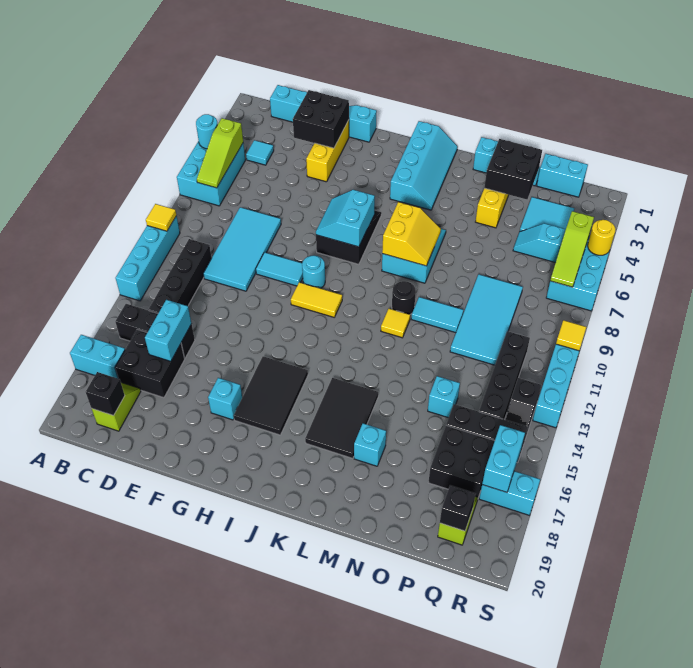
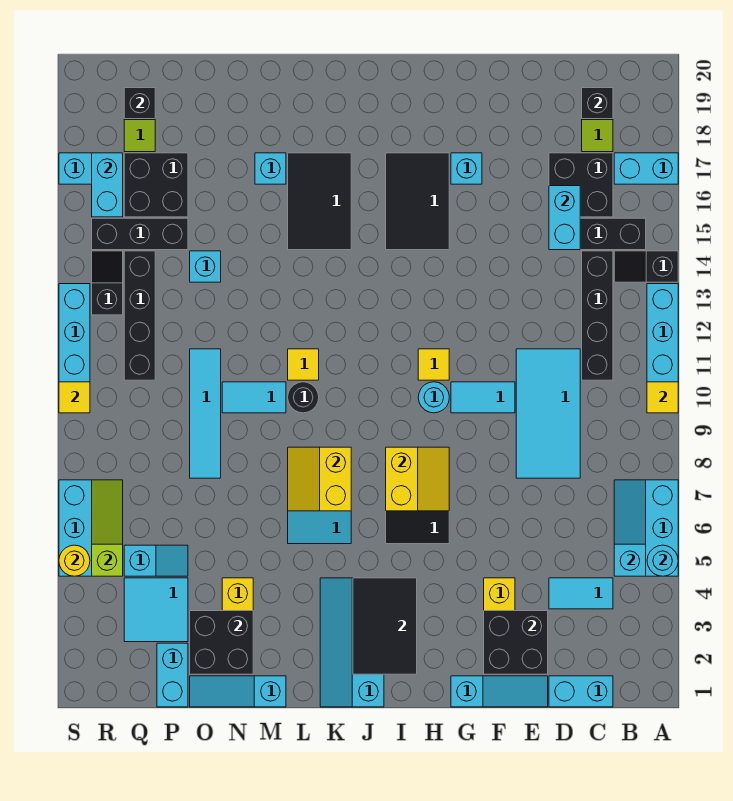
none -> black 1x2 slope [614,251,678,282]
lime 1x3 slope [197,118,243,188] -> cyan 1x3 slope [614,480,646,576]
cyan 1x1 tile [246,140,274,165] -> cyan 1x2 tile [549,578,613,609]
cyan 2x2 slope [316,190,375,247] -> yellow 2x2 slope [386,447,449,511]
yellow 1x2 tile [291,282,342,317] -> yellow 1x1 tile [418,349,449,380]
none -> black 2x3 tile [353,578,417,674]
cyan 2x4 tile [450,275,523,365] -> cyan 1x4 tile [190,349,221,478]
cyan 1x2 brick [537,154,588,197] -> cyan 1x2 brick turned to [157,643,188,707]

